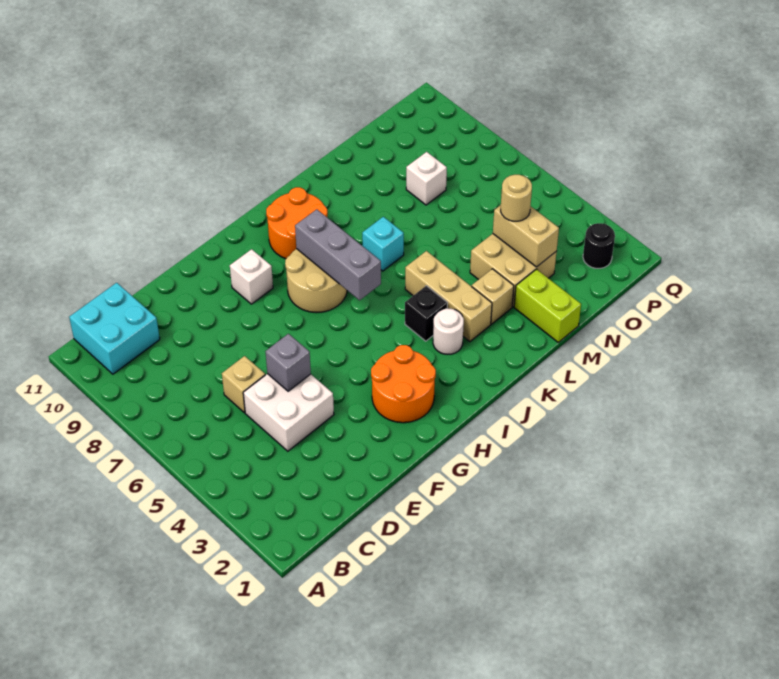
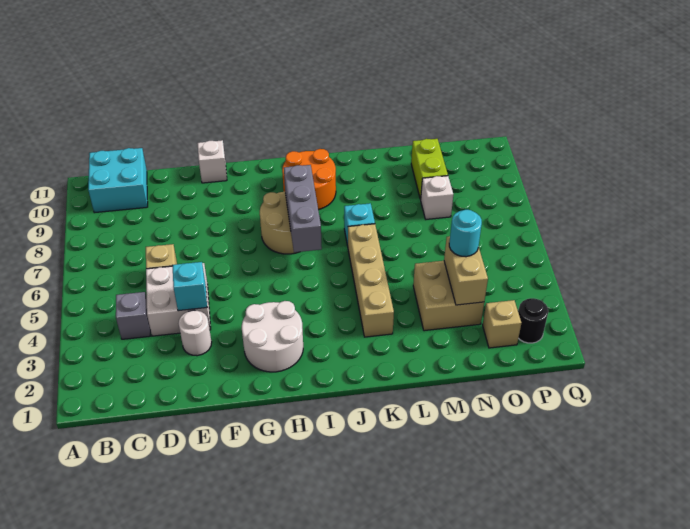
none -> cyan 1x1 brick [173,262,207,311]
grey 1x1 brick [265,334,311,391] -> grey 1x1 brick moved to [116,292,150,339]
orange 2x2 round brick [371,345,436,423] -> white 2x2 round brick [242,301,303,372]
white 1x1 brick [230,249,273,304] -> white 1x1 brick moved to [197,140,227,183]
white 1x1 round brick [433,308,464,354] -> white 1x1 round brick moved to [179,310,212,356]
black 1x1 brick [405,286,447,341] -> none
tan 1x3 brick [405,251,492,342] -> tan 1x4 brick [348,224,394,337]
tan 1x1 brick [472,269,514,324] -> tan 1x1 brick moved to [483,300,521,348]
lime 1x2 brick [514,269,581,342] -> lime 1x2 brick moved to [411,139,448,199]
tan 1x1 round brick [501,175,532,221] -> cyan 1x1 round brick [449,210,482,257]

